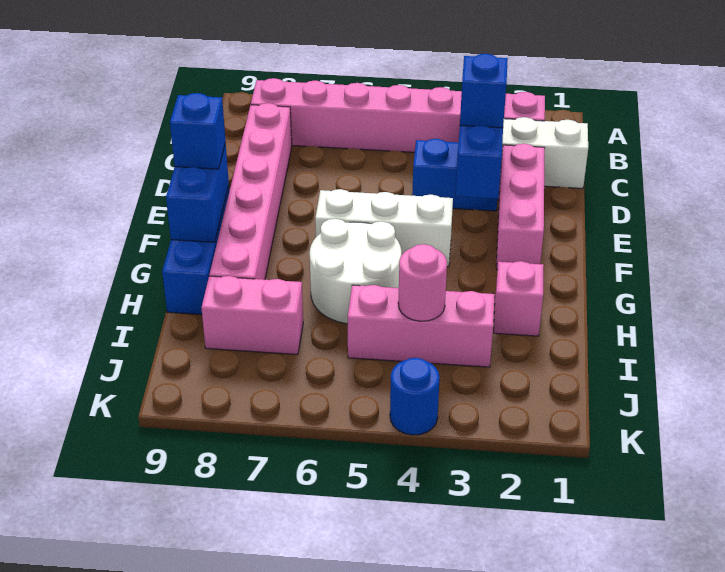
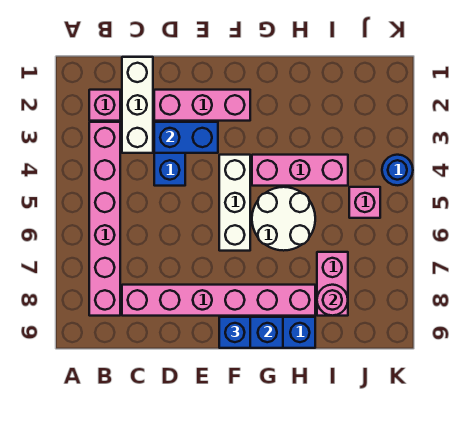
blue 1x1 brick [460,54,508,128] -> none
pink 1x1 brick [494,261,543,336] -> pink 1x1 brick moved to [349,187,380,218]
pink 1x3 brick [348,285,495,367] -> pink 1x3 brick turned to [252,155,348,186]
pink 1x1 round brick [398,244,447,321] -> pink 1x1 round brick moved to [317,285,348,316]

